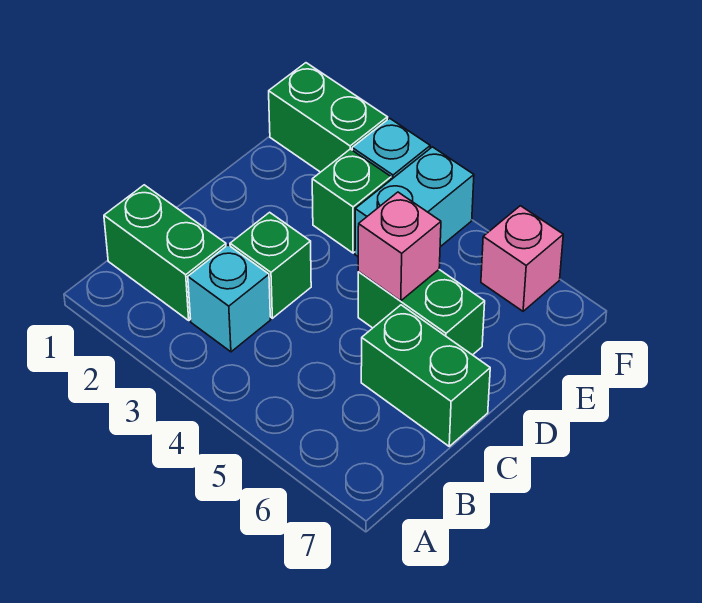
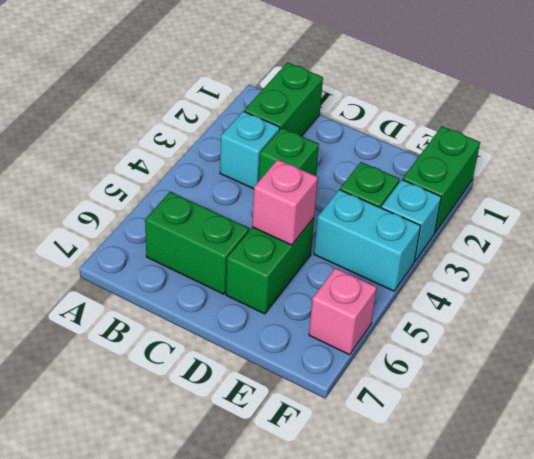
green 1x2 brick [361,305,490,446] -> green 1x2 brick turned to [145,192,249,294]

